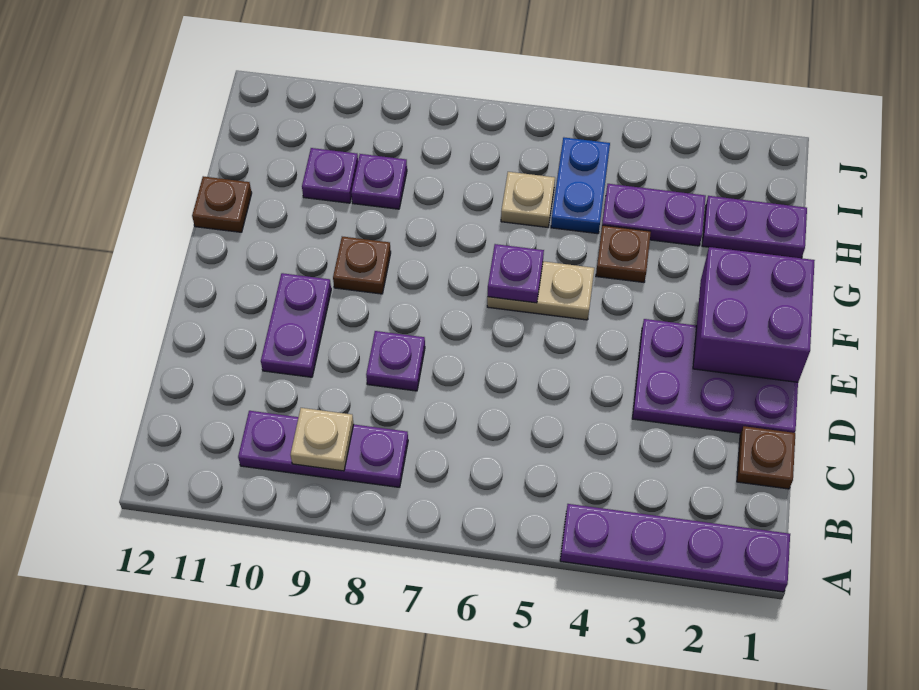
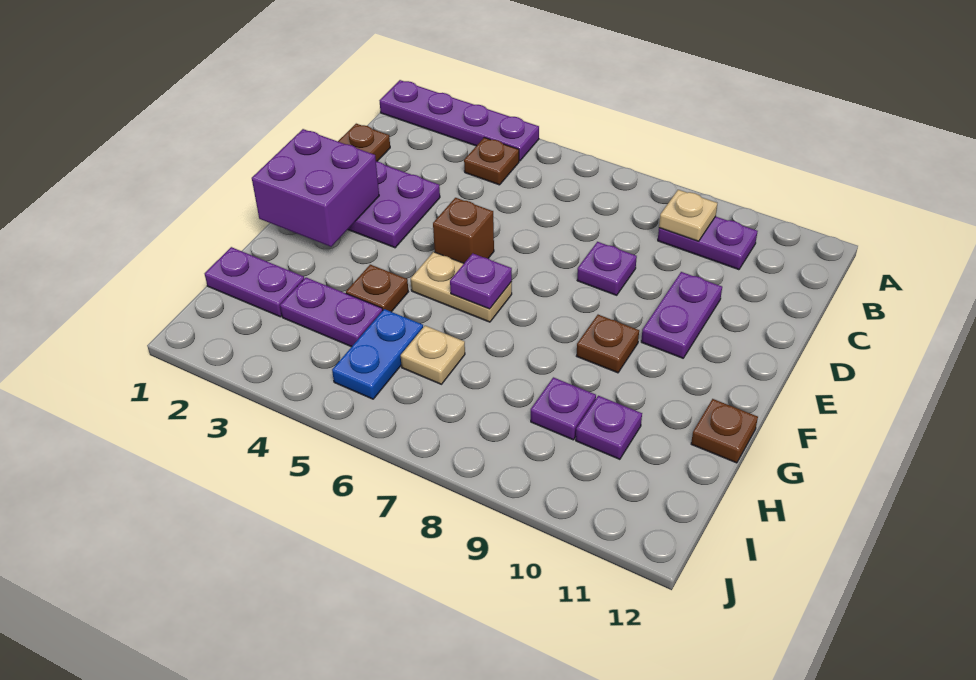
none -> brown 1x1 plate [464,138,519,185]
purple 1x3 plate [238,411,408,487] -> purple 1x2 plate [658,217,758,270]
none -> brown 1x1 brick [433,198,494,263]

